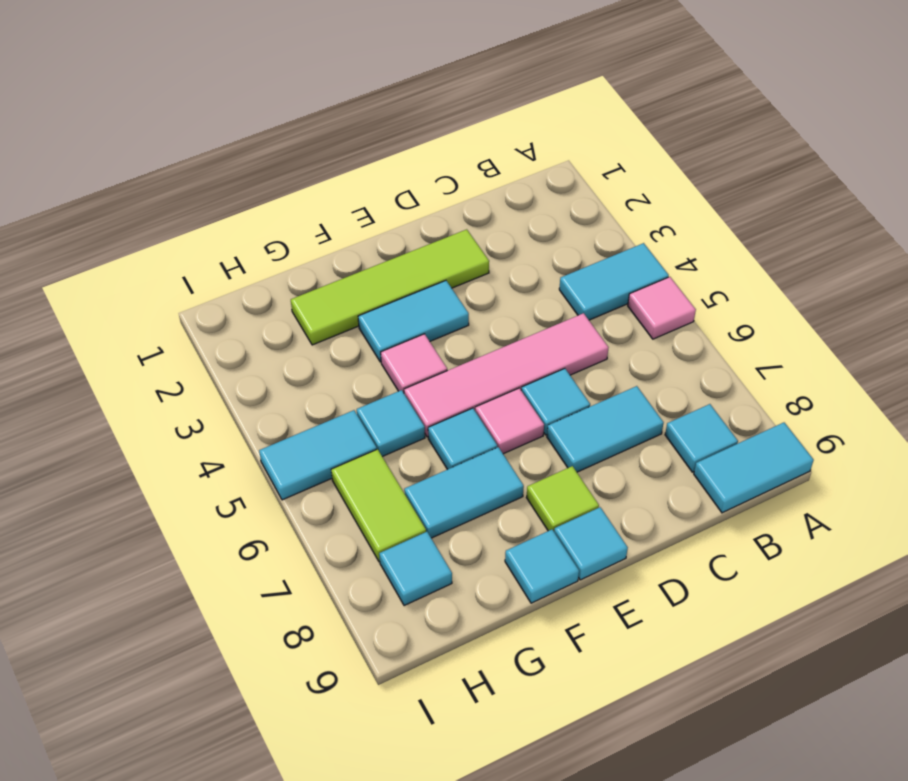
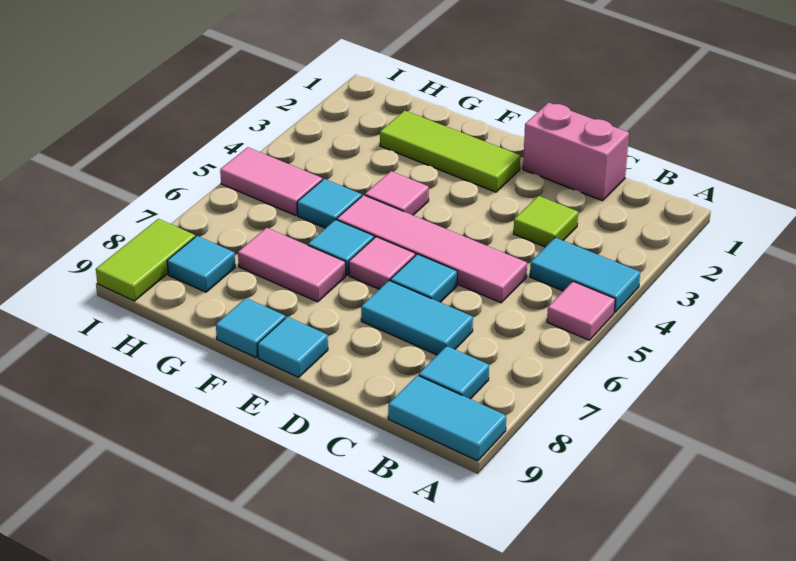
none -> pink 1x2 brick [523,103,629,201]
lime 1x4 tile [291,229,489,345] -> lime 1x3 tile [380,111,520,192]
cyan 1x2 tile [358,281,469,362] -> none
lime 1x1 tile [527,466,599,531] -> lime 1x1 tile moved to [514,196,578,247]
cyan 1x2 tile [404,447,524,538] -> pink 1x2 tile [238,228,346,302]
cyan 1x2 tile [259,410,377,500] -> pink 1x2 tile [220,147,322,216]
lime 1x2 tile [331,449,426,562] -> lime 1x2 tile moved to [96,219,195,301]

